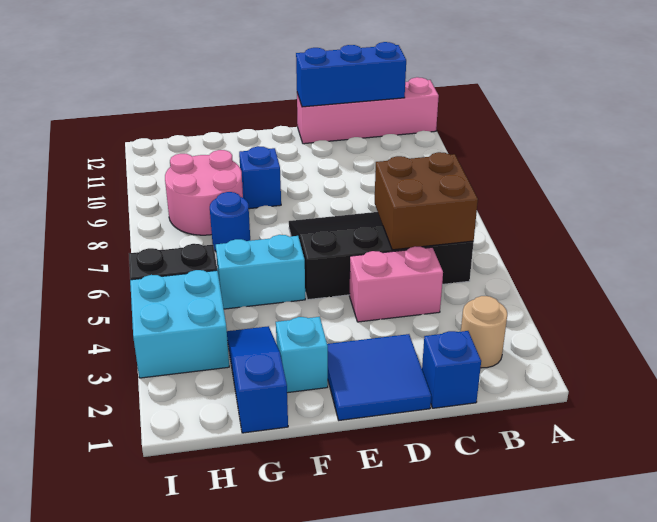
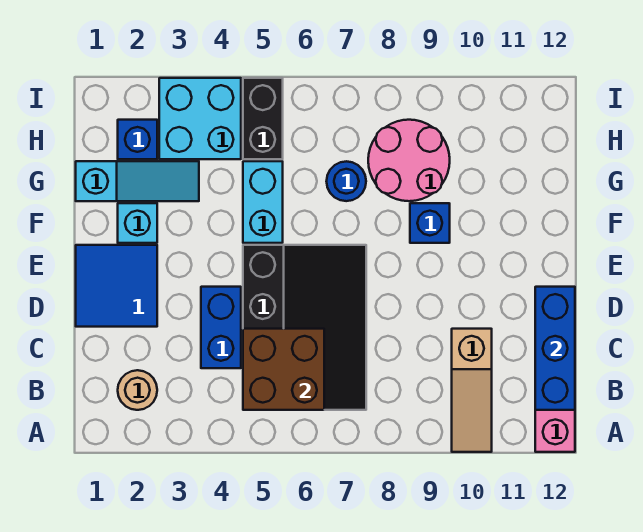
none -> tan 1x3 slope [452,329,492,452]
blue 1x1 brick [422,331,481,408] -> blue 1x1 brick moved to [118,120,157,159]
pink 1x2 brick [349,246,443,322] -> blue 1x2 brick [201,287,241,368]
blue 1x3 slope [227,326,288,433] -> cyan 1x3 slope [76,161,199,201]

